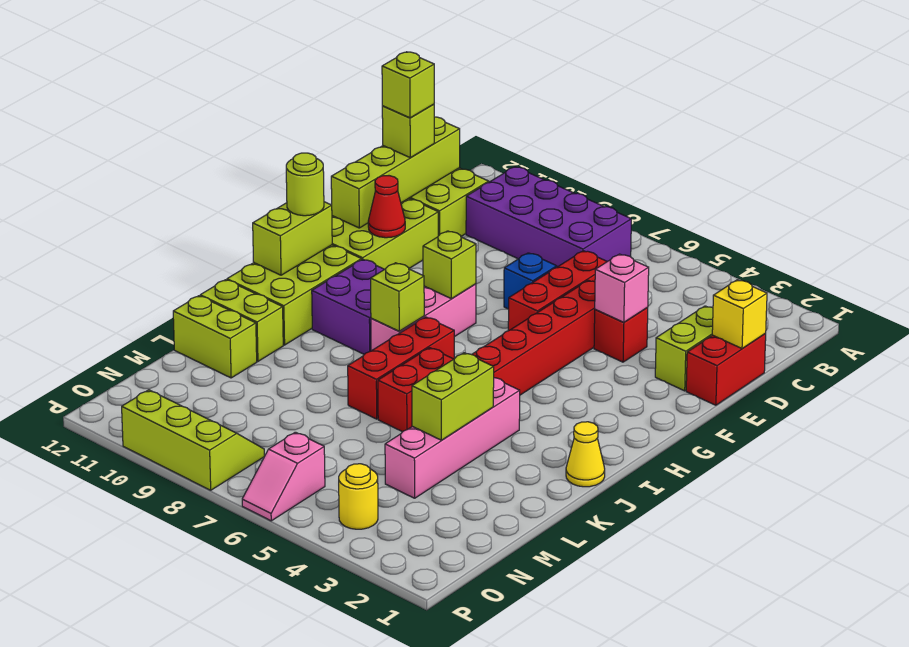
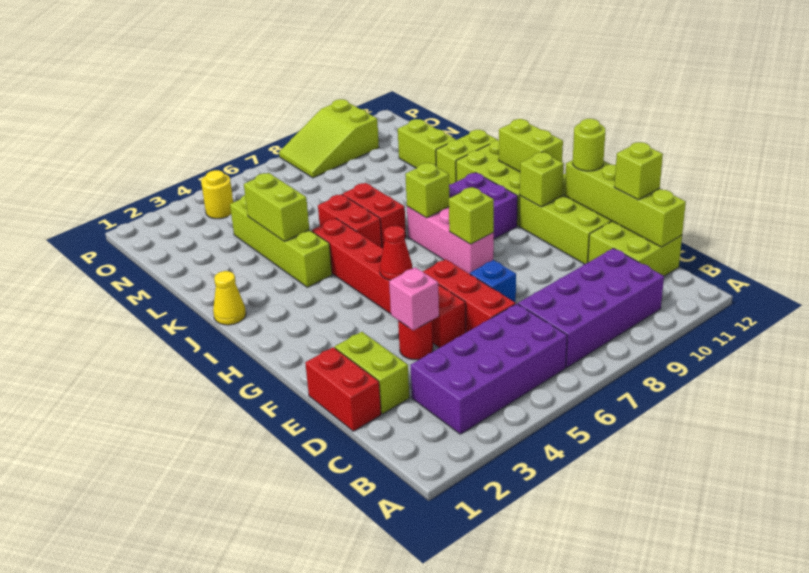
none -> purple 2x4 brick [410,304,567,434]
yellow 1x1 brick [712,280,767,349] -> none
lime 1x1 brick [382,52,434,118] -> lime 1x1 brick moved to [520,152,564,207]
red 1x1 brick [594,308,648,362] -> red 1x1 round brick [398,320,433,360]
red 1x1 cone [368,176,405,238] -> red 1x1 cone moved to [380,226,412,280]
lime 1x1 round brick [286,153,324,216] -> lime 1x1 round brick moved to [573,119,605,171]
red 1x3 brick [348,317,454,419] -> red 1x2 brick [343,183,406,248]
pink 1x4 brick [385,378,520,498] -> lime 1x4 brick [230,195,332,287]
lime 1x2 brick [173,296,257,378] -> lime 1x2 brick turned to [398,119,456,168]
pink 1x2 slope [242,432,325,521] -> none
lime 2x3 slope [122,390,265,490] -> lime 2x3 slope turned to [279,99,379,178]

